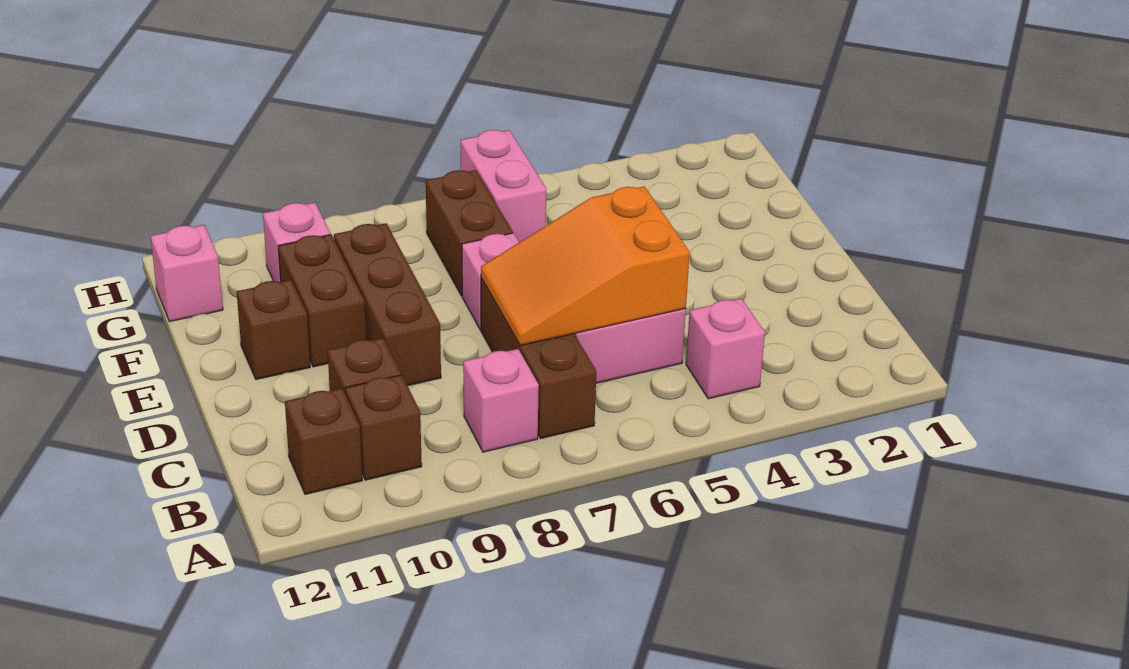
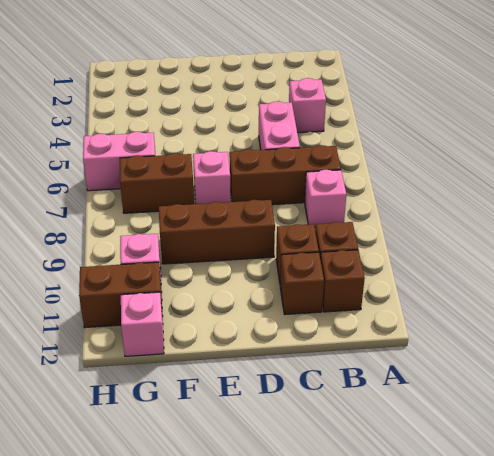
orange 2x3 slope [481,186,690,346] -> none
brown 1x2 brick [278,235,366,367] -> brown 1x2 brick moved to [79,262,163,328]
brown 1x1 brick [237,280,310,380] -> brown 1x1 brick moved to [280,252,324,315]

